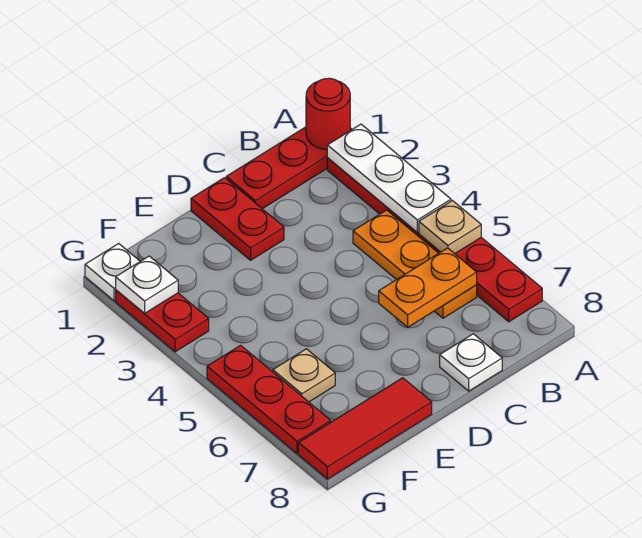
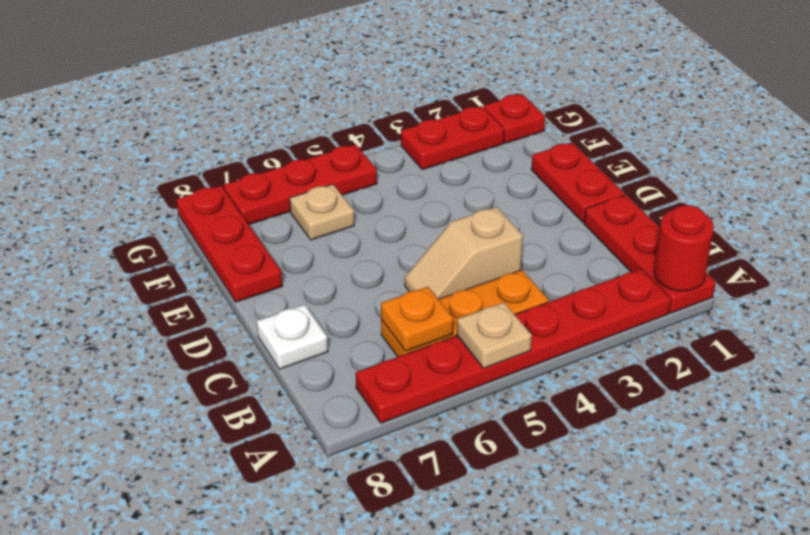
white 1x3 plate [327,124,451,232] -> none
orange 1x2 plate [379,248,477,327] -> orange 1x1 plate [381,287,454,351]
none -> tan 1x2 slope [405,207,523,299]
red 1x2 plate [191,178,284,260] -> red 1x2 plate turned to [531,142,625,222]
red 1x3 tile [298,378,432,479] -> red 1x3 plate [176,186,282,302]
white 1x1 plate [85,244,140,301] -> red 1x1 plate [484,94,545,143]
white 1x1 plate [116,256,178,313] -> none

